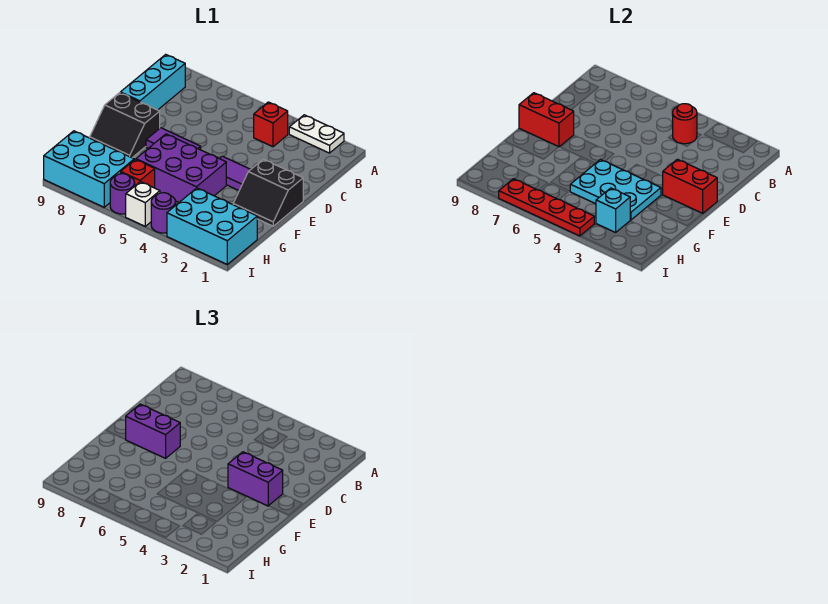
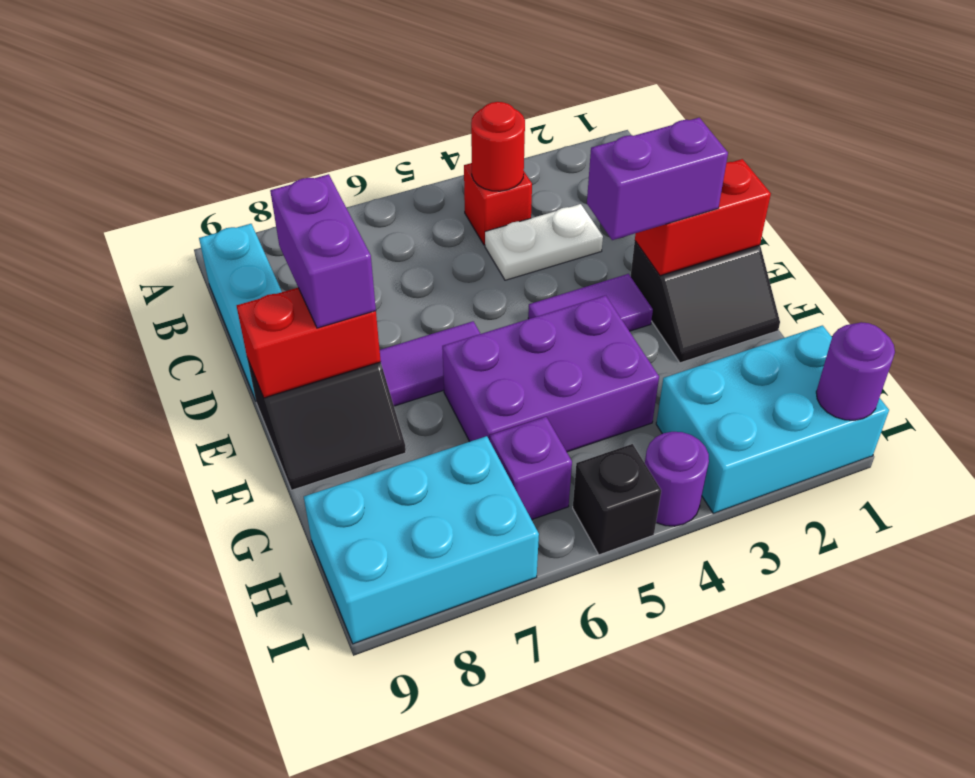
white 1x2 plate [289,115,344,153] -> white 1x2 plate moved to [485,204,603,280]
purple 1x2 brick [125,404,180,458] -> purple 1x2 brick turned to [270,174,376,328]
cyan 2x3 plate [570,160,661,220] -> none
cyan 1x1 brick [596,188,630,232] -> none
red 1x1 brick [121,159,155,188] -> purple 1x1 brick [490,417,572,520]
red 1x4 plate [499,179,594,236] -> none
white 1x1 brick [126,182,160,226] -> black 1x1 brick [573,444,661,555]
purple 1x1 round brick [110,174,135,214] -> purple 1x1 round brick moved to [816,322,895,420]

